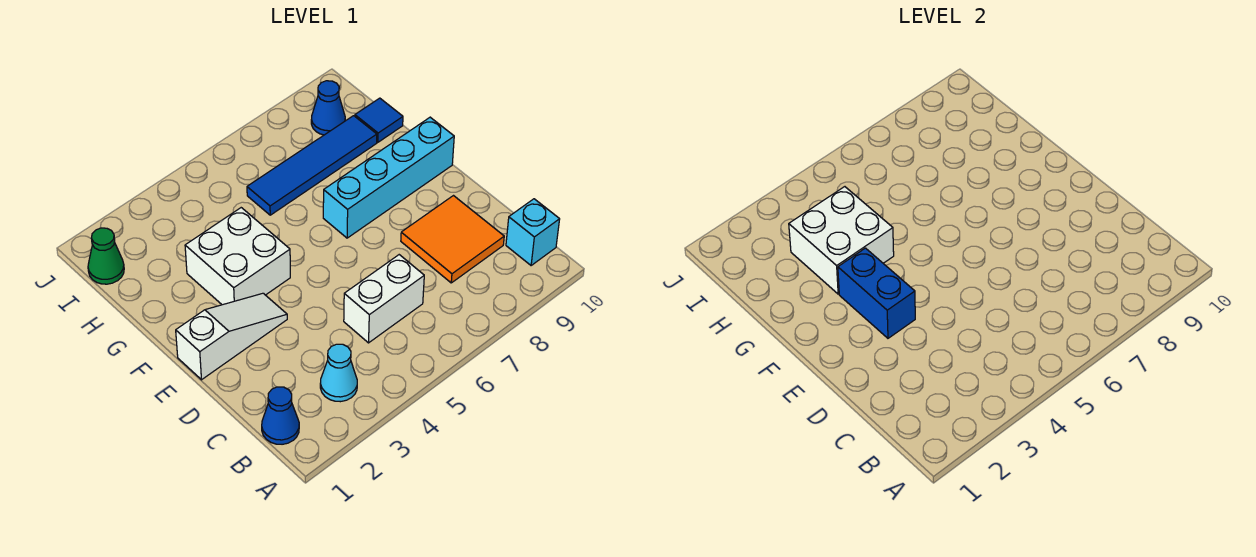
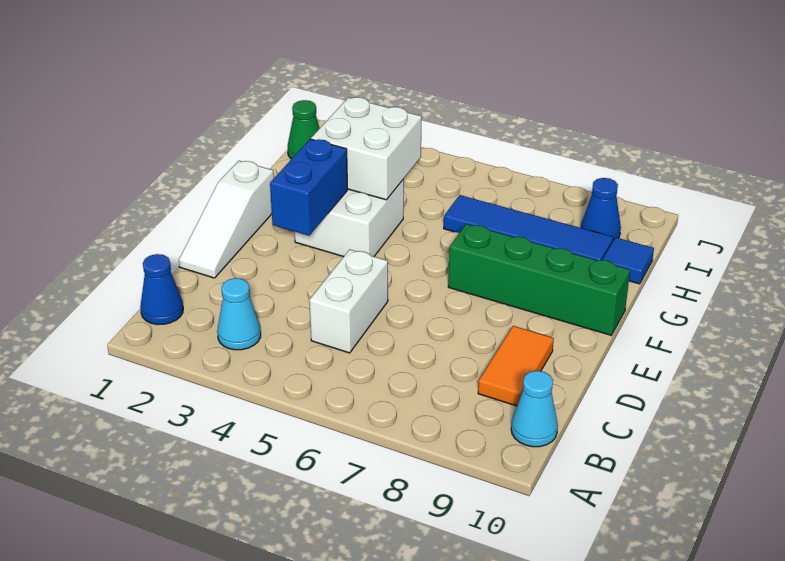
cyan 1x1 brick [506,199,560,265] -> cyan 1x1 cone [511,371,558,447]
white 1x2 brick [344,255,424,343] -> white 1x2 brick turned to [309,250,388,353]
orange 2x2 tile [401,196,504,283] -> orange 1x2 tile [478,326,554,406]
white 1x3 slope [176,293,287,380] -> white 1x3 slope turned to [179,161,274,278]
cyan 1x4 brick [323,117,454,238] -> green 1x4 brick [448,224,630,335]

